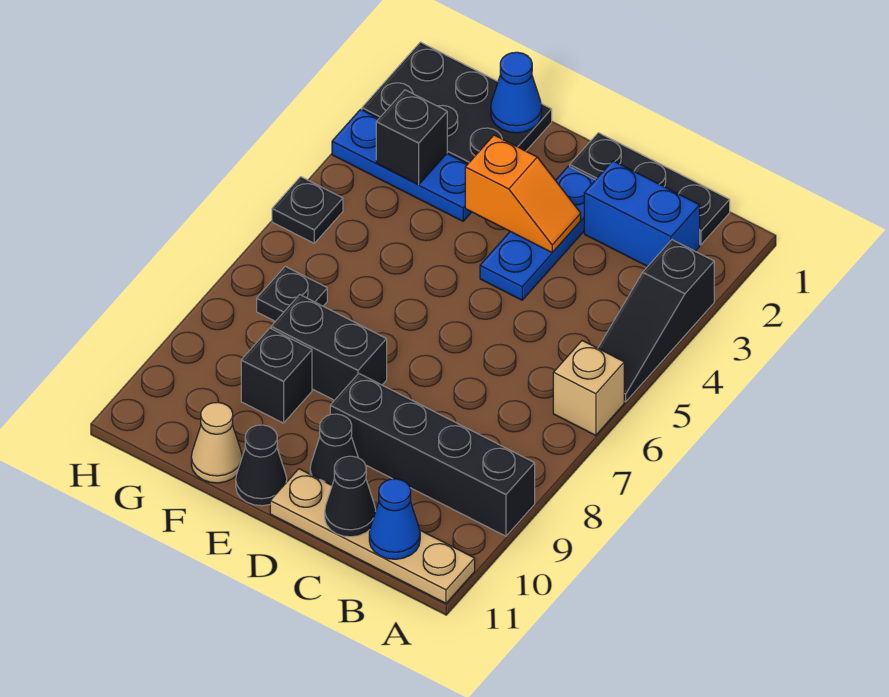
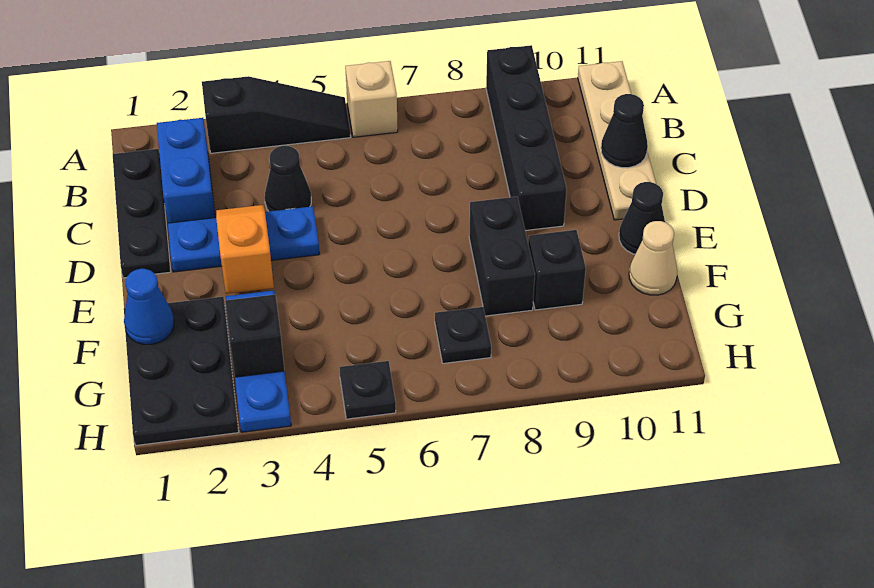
blue 1x1 cone [369,479,420,559] -> none
black 1x1 cone [310,414,358,485] -> black 1x1 cone moved to [265,146,311,211]

